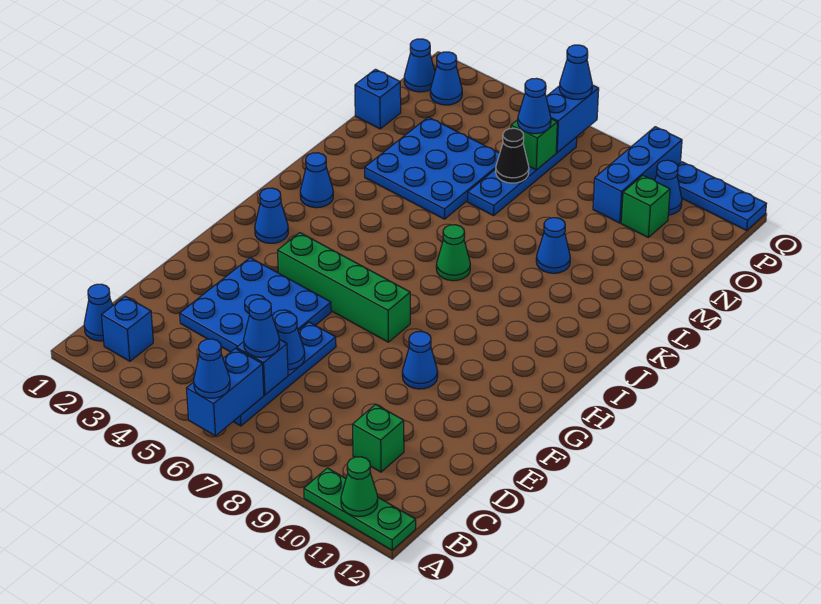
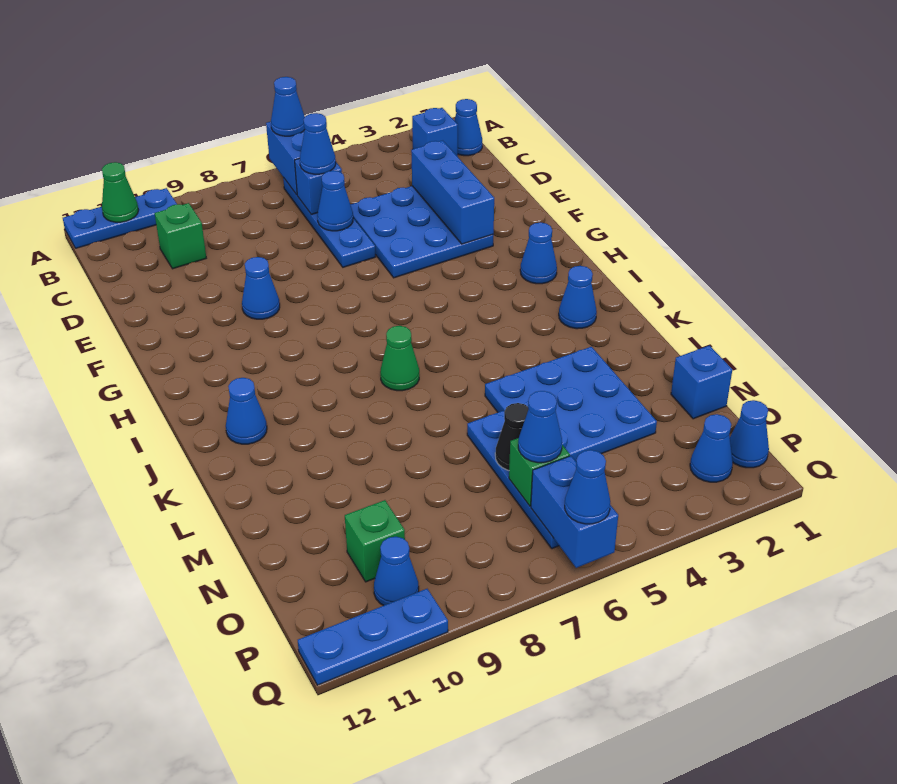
green 1x3 plate [304,468,416,550] -> blue 1x3 plate [63,188,177,248]
green 1x4 brick [278,233,410,342] -> none
blue 1x1 cone [536,218,570,273] -> blue 1x1 cone moved to [226,378,267,444]
blue 1x3 brick [593,127,682,223] -> blue 1x3 brick moved to [411,141,494,244]

